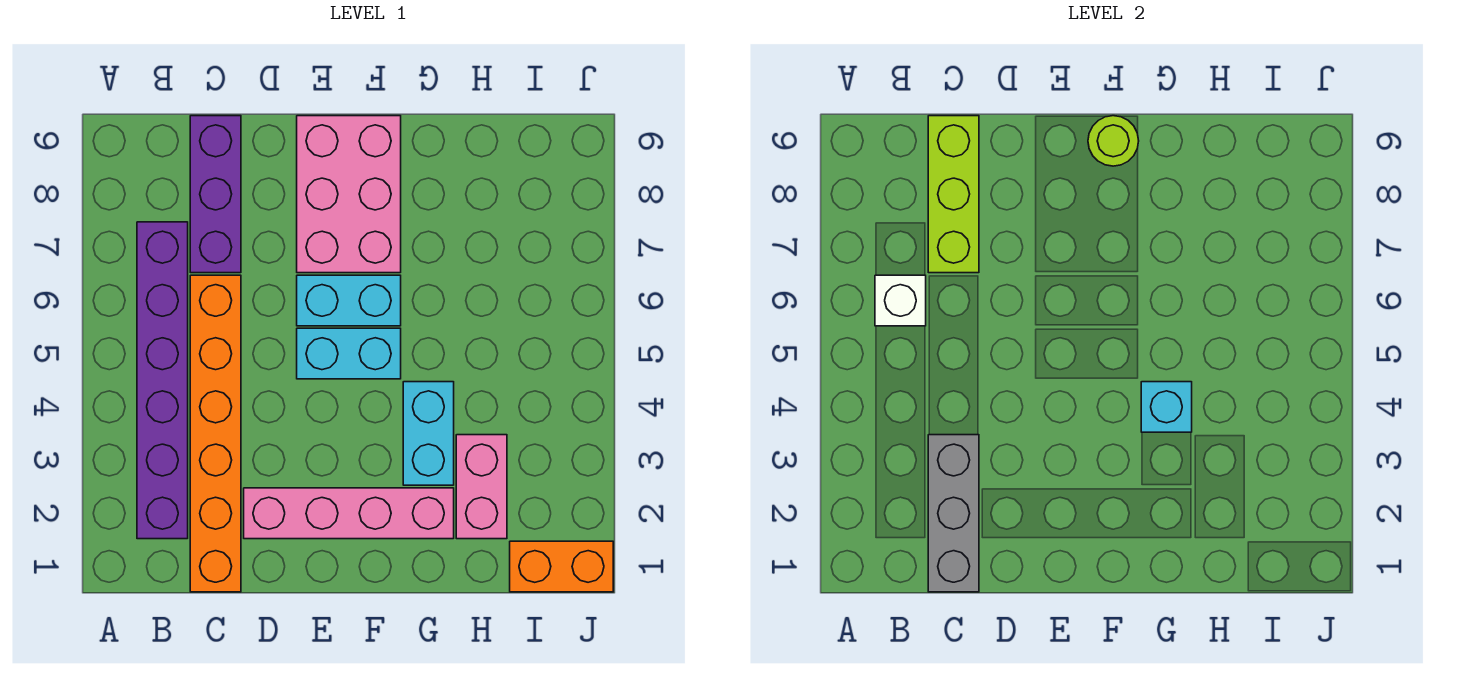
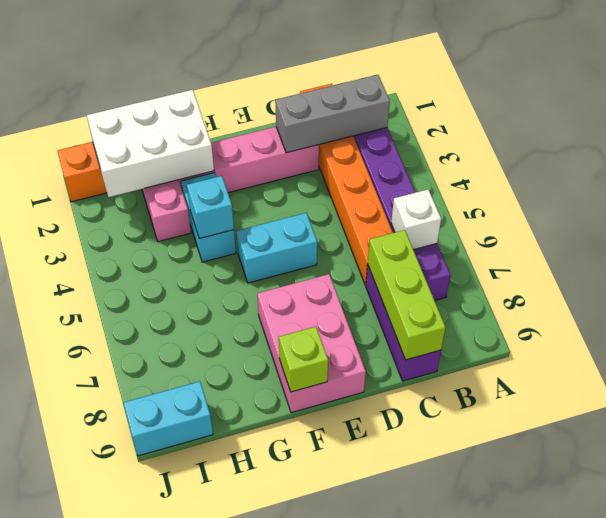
grey 1x3 brick [928,435,979,592] -> grey 1x3 brick turned to [275,75,390,153]
cyan 1x2 brick [297,275,401,326] -> cyan 1x2 brick moved to [124,381,213,456]
lime 1x1 round brick [1088,116,1139,166] -> lime 1x1 brick [279,327,328,392]
none -> white 2x3 brick [87,90,214,197]

